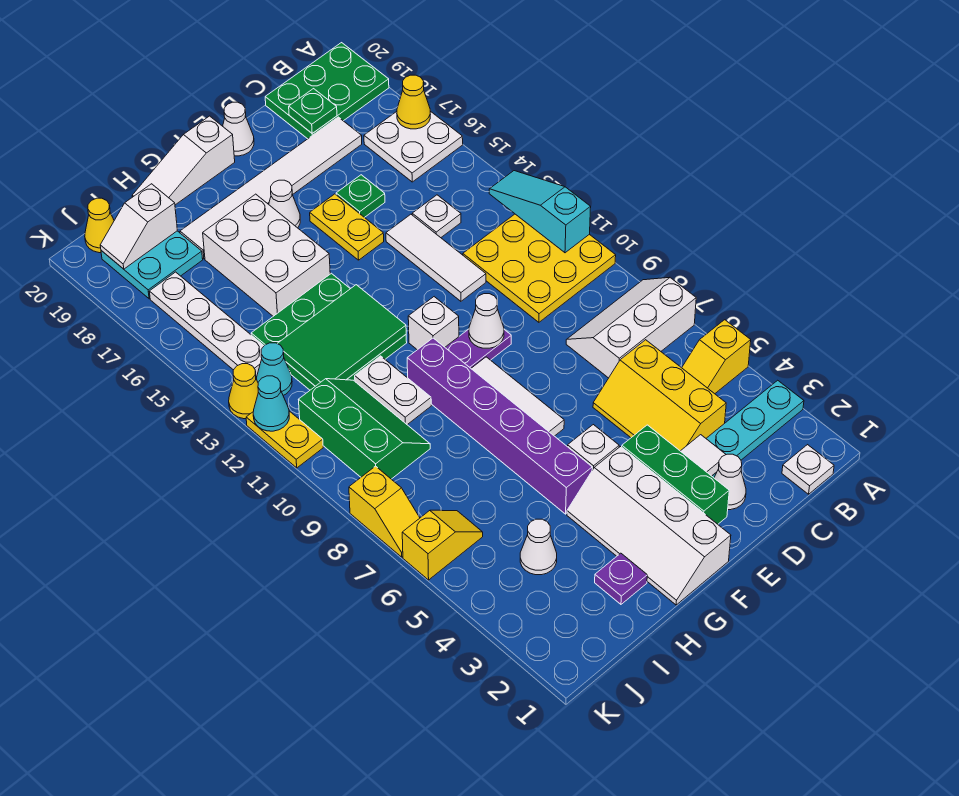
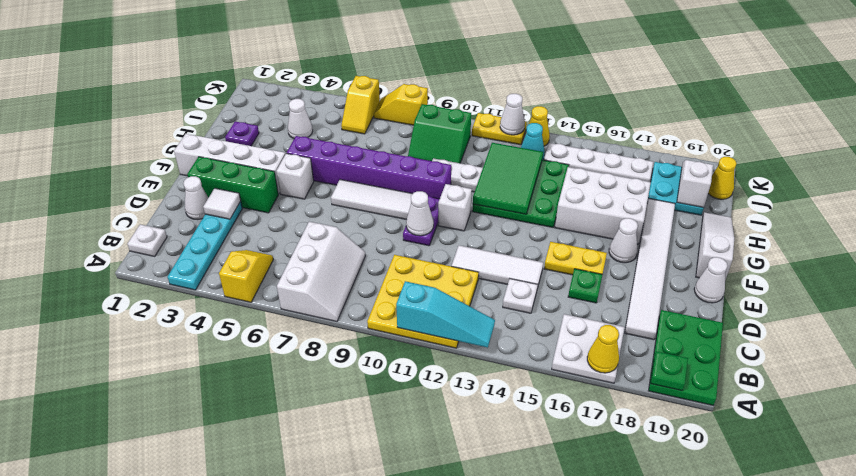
yellow 2x3 slope [593,340,726,451] -> none
green 1x1 plate [289,89,337,133] -> green 1x1 plate moved to [651,352,688,391]
green 2x3 slope [299,379,430,479] -> green 2x2 slope [408,104,471,163]
cyan 1x1 cone [253,376,289,431] -> white 1x1 cone [500,94,525,135]

